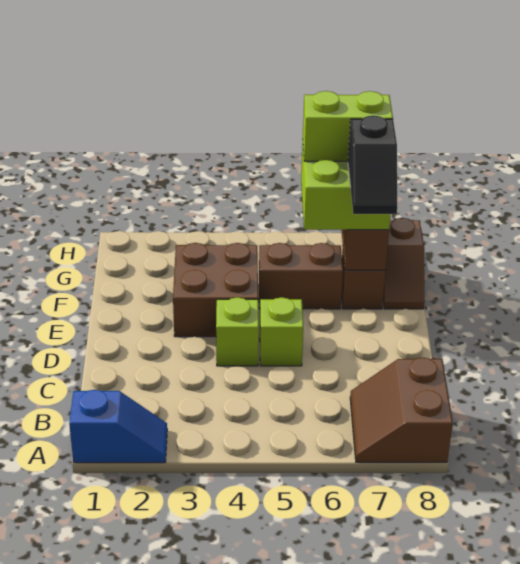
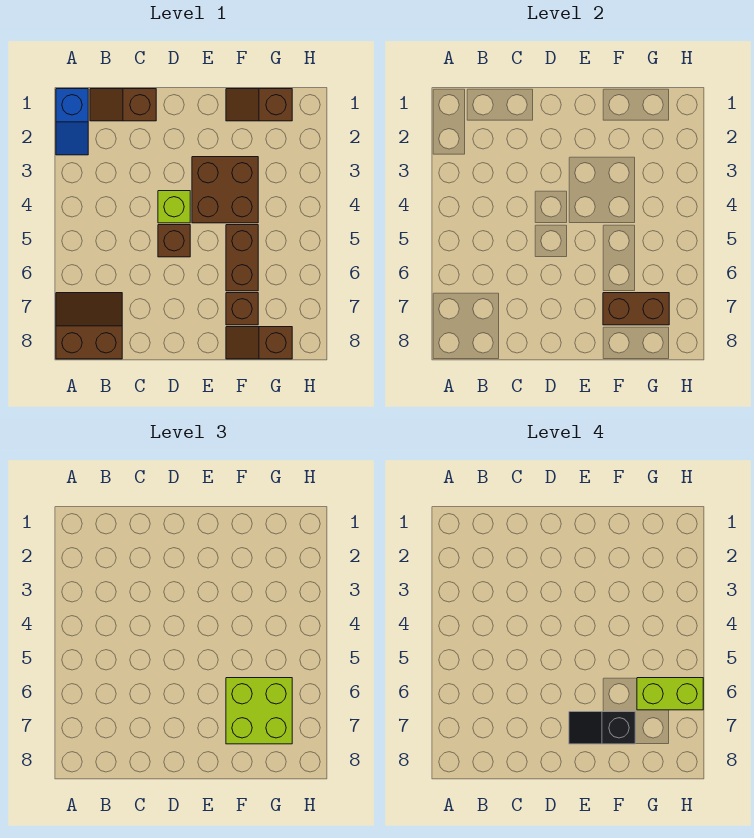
none -> brown 1x2 slope [90,89,156,121]
lime 1x1 brick [260,297,303,366] -> brown 1x1 brick [158,225,190,257]
none -> brown 1x2 slope [226,89,292,121]
lime 1x2 brick [303,91,393,161] -> lime 1x2 brick turned to [637,678,703,710]

